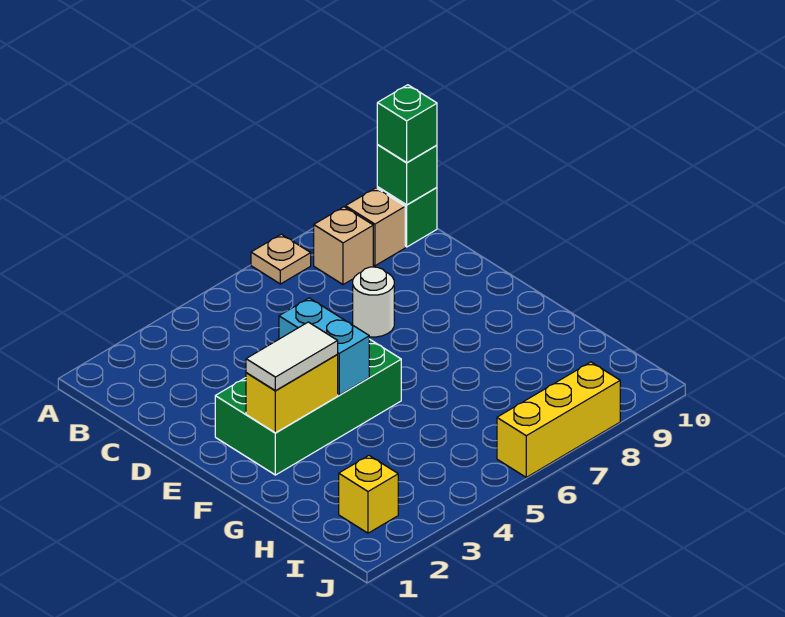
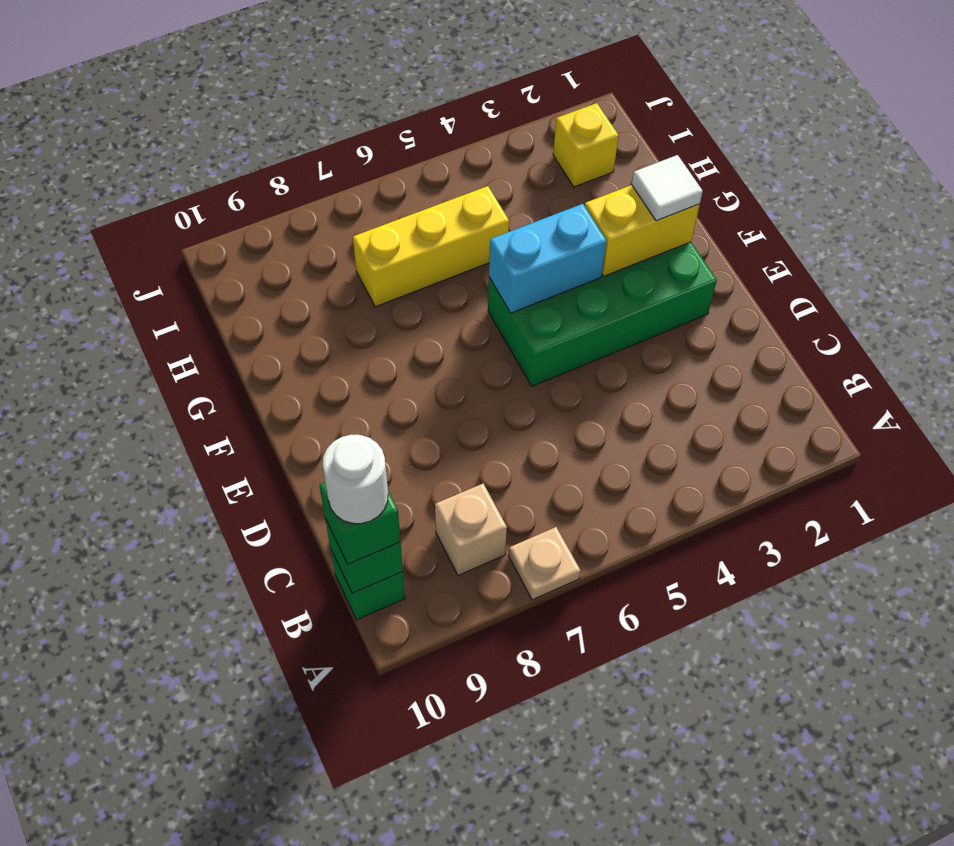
tan 1x1 brick [346,188,405,266] -> none
white 1x1 round brick [353,267,394,337] -> white 1x1 round brick moved to [323,435,388,524]
cyan 1x2 brick [279,298,369,395] -> cyan 1x2 brick turned to [489,204,606,313]
white 1x2 tile [246,322,338,391] -> white 1x1 tile [632,155,703,221]
yellow 1x3 brick [497,362,620,477] -> yellow 1x3 brick moved to [353,186,509,307]

